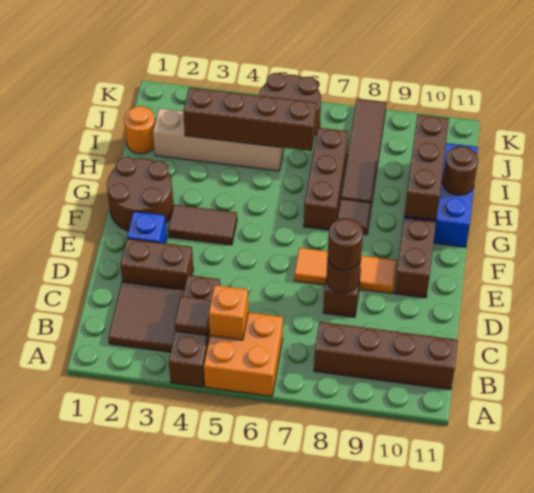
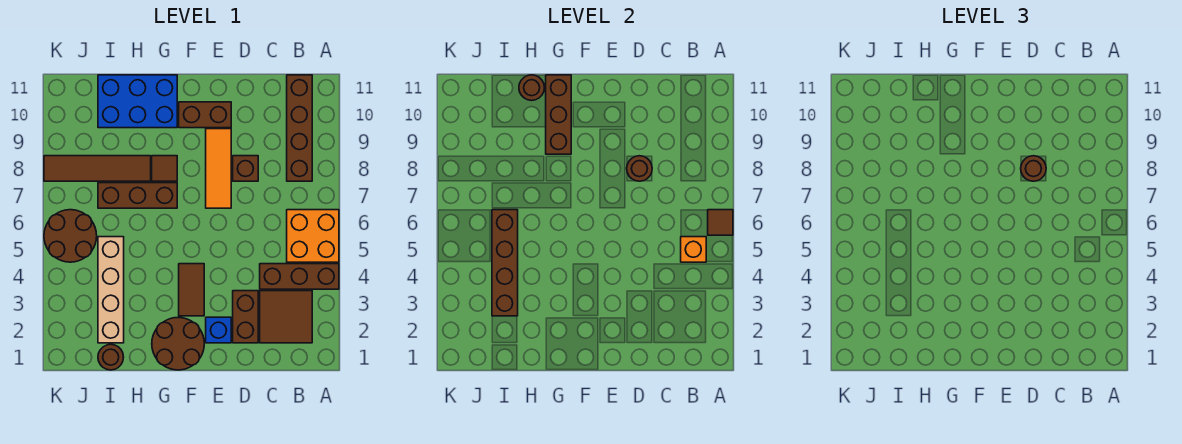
brown 1x1 tile [175,296,211,336] -> brown 1x1 tile moved to [708,210,733,235]
brown 1x3 brick [404,115,449,220] -> brown 1x3 brick turned to [546,75,571,154]
orange 1x1 round brick [124,106,155,154] -> brown 1x1 round brick [98,344,124,370]

